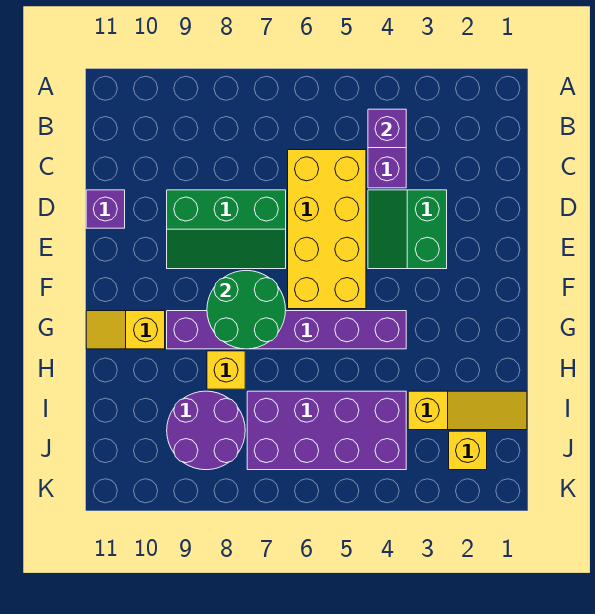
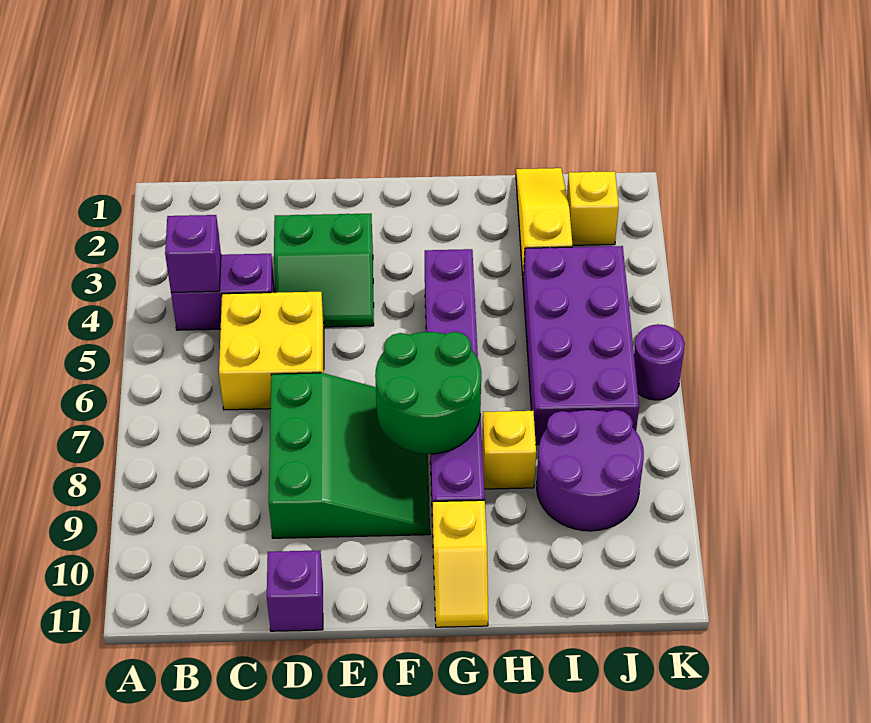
yellow 2x4 brick [288,150,366,309] -> yellow 2x2 brick [219,292,324,410]
green 2x3 slope [167,190,286,269] -> green 3x3 slope [269,373,430,538]
none -> purple 1x1 round brick [634,324,685,400]

